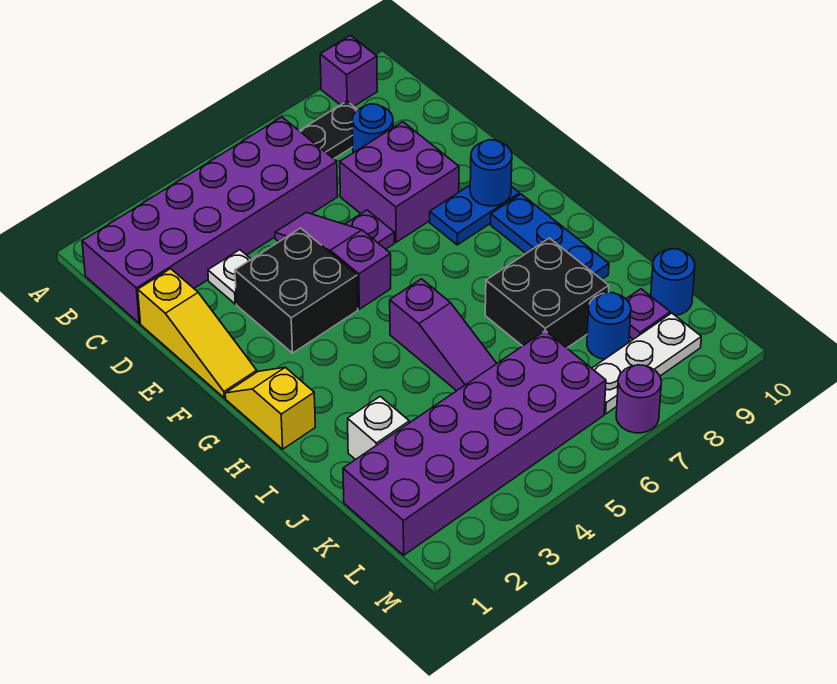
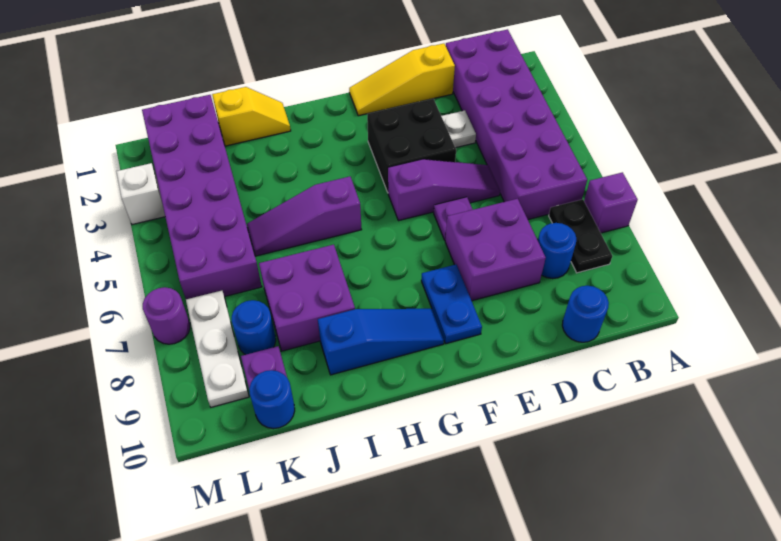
purple 1x1 brick [320,35,377,106] -> purple 1x1 brick moved to [584,172,638,233]
blue 1x1 round brick [470,140,512,206] -> blue 1x1 round brick moved to [562,286,609,342]
yellow 1x2 slope [225,367,315,449] -> yellow 1x2 slope moved to [212,87,291,146]
blue 1x3 plate [491,194,609,279] -> blue 1x3 slope [318,309,444,375]
black 2x2 brick [485,238,609,348] -> purple 2x2 brick [259,245,355,351]
white 1x1 brick [348,396,409,460] -> white 1x1 brick moved to [116,163,165,225]

